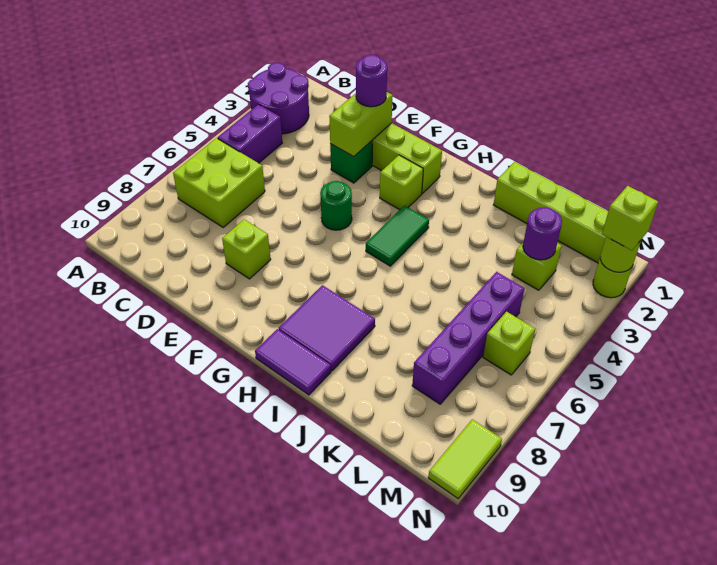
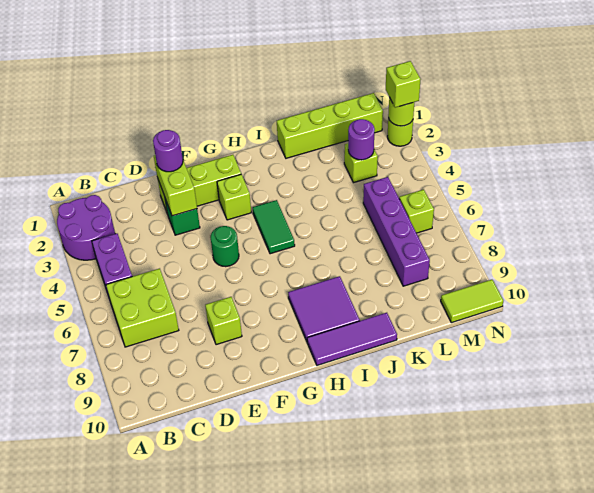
purple 1x2 tile [255,329,331,395] -> purple 1x3 tile [307,313,397,365]
lime 1x2 tile [428,419,502,499] -> lime 1x2 tile turned to [441,280,503,323]

